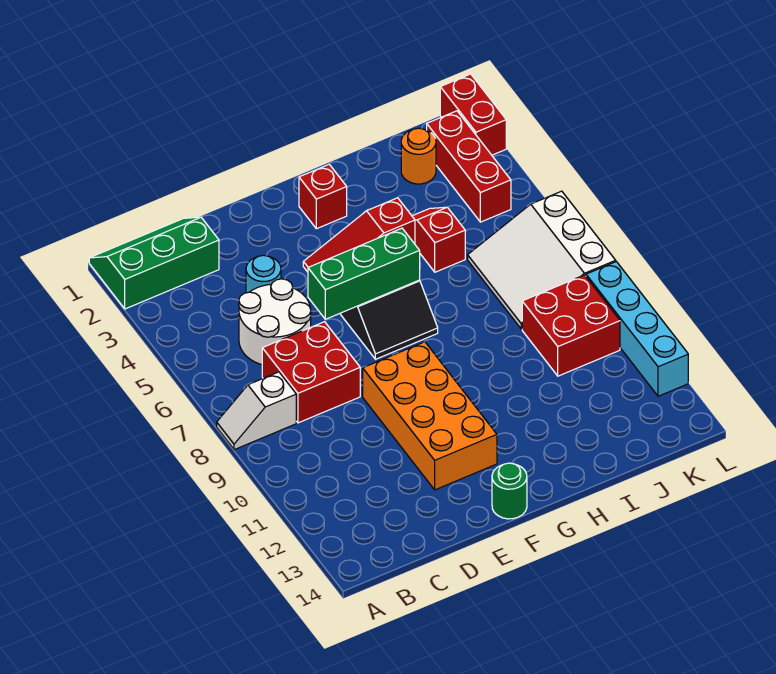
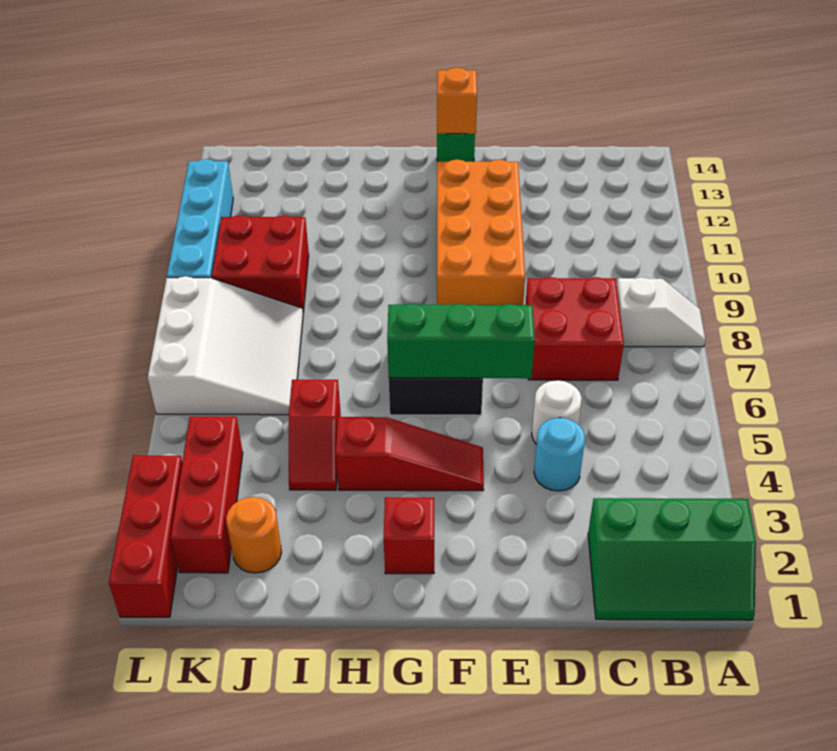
white 2x2 round brick [239,279,311,365] -> white 1x1 round brick [532,380,582,445]
none -> orange 1x1 brick [437,68,477,134]
red 1x2 brick [440,74,506,155] -> red 1x3 brick [109,455,182,617]

